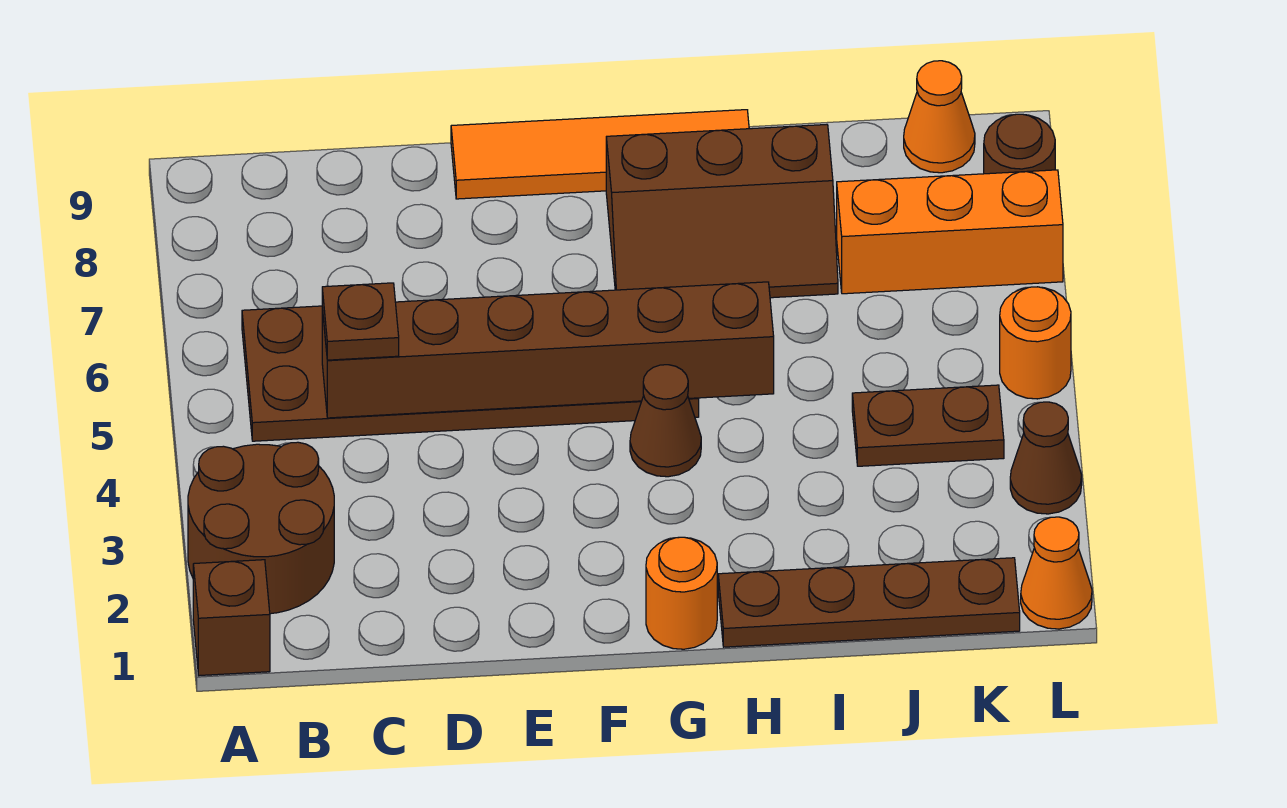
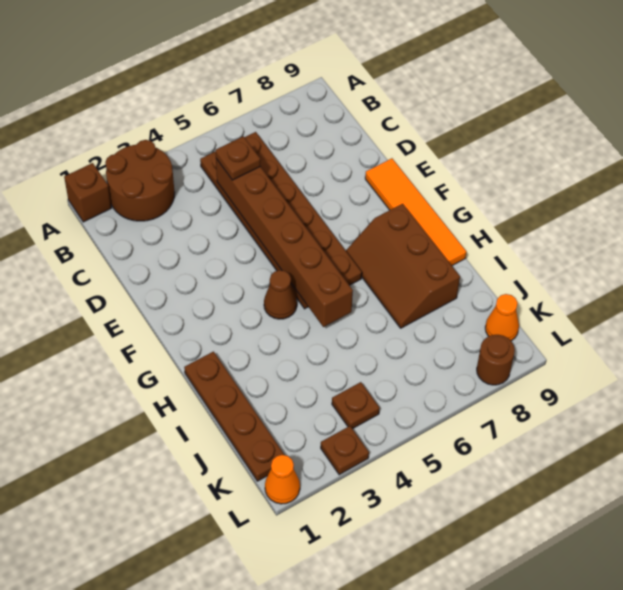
orange 1x1 round brick [646,537,717,649] -> none
brown 1x2 plate [852,385,1004,466] -> brown 1x1 plate [332,382,380,429]
orange 1x3 brick [837,170,1063,294] -> none
brown 1x1 cone [1010,402,1082,514] -> brown 1x1 plate [321,426,369,475]
orange 1x1 round brick [1000,287,1071,399] -> none

